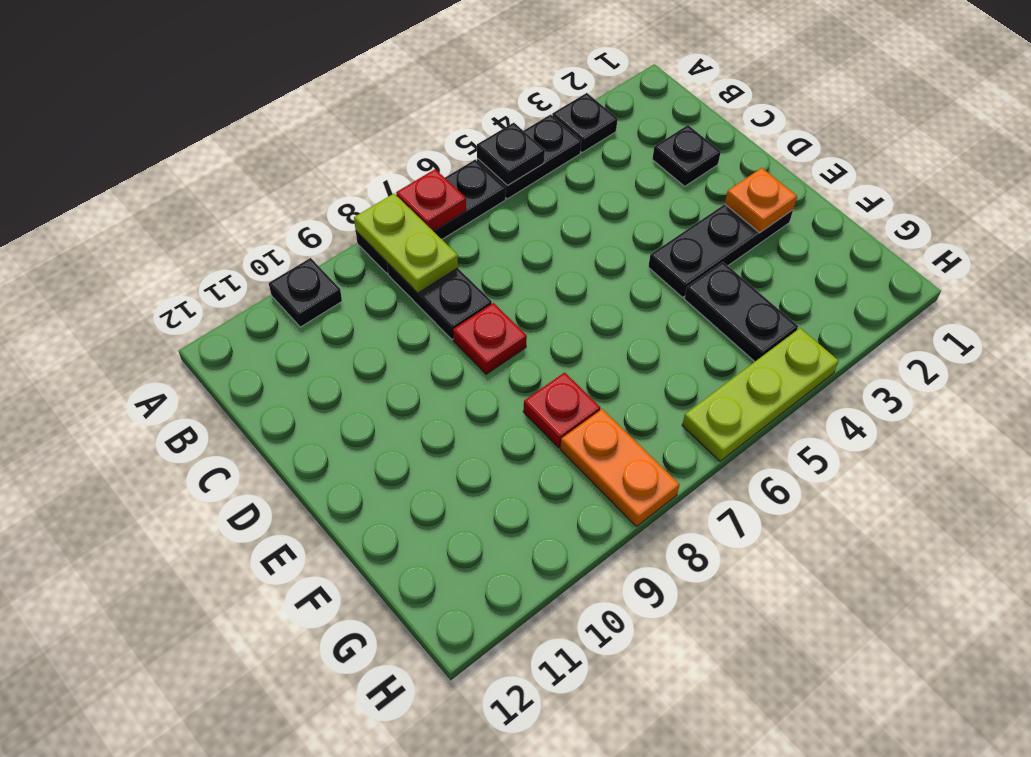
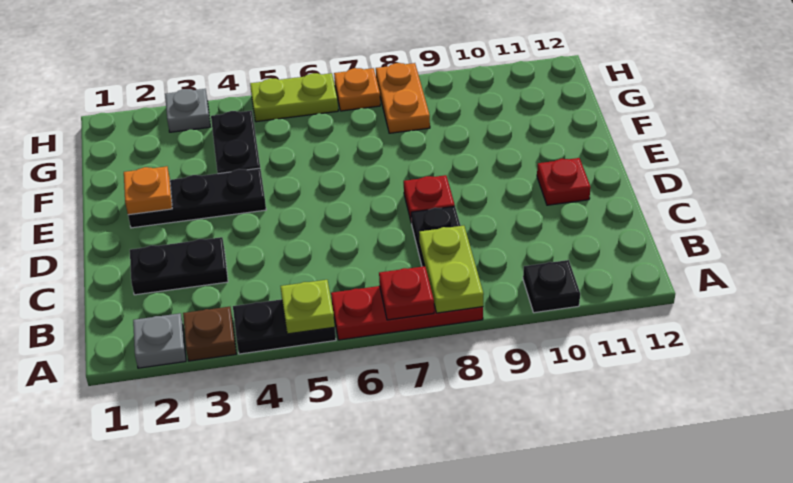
none -> grey 1x1 plate [133,313,186,368]
black 1x1 plate [552,93,617,153] -> brown 1x1 plate [183,307,236,361]
black 1x1 plate [477,123,545,186] -> lime 1x1 plate [280,280,335,334]
black 1x3 plate [356,160,506,273] -> red 1x3 plate [331,286,483,340]
black 1x1 plate [652,125,721,186] -> black 1x2 plate [130,237,228,295]
red 1x1 plate [523,372,600,448] -> red 1x1 plate moved to [537,158,591,205]
none -> grey 1x1 plate [165,89,210,132]
lime 1x3 plate [682,328,839,461] -> lime 1x2 plate [250,73,338,122]
none -> orange 1x1 plate [334,68,380,111]

